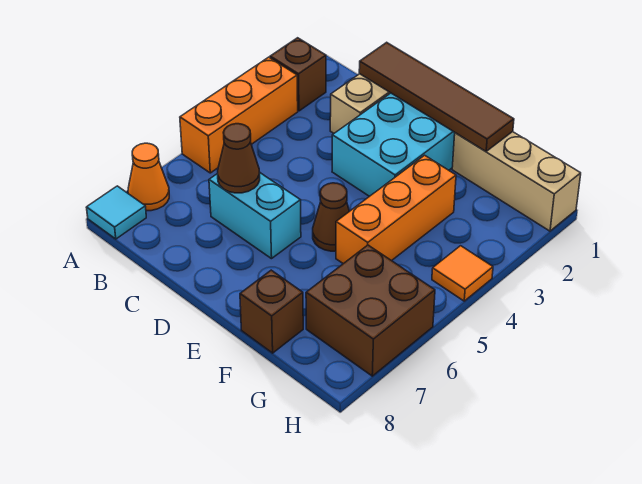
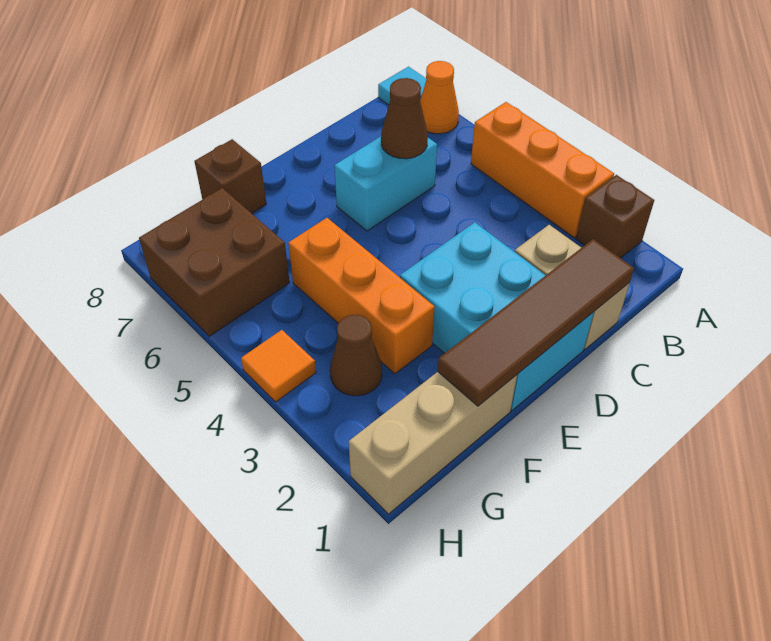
brown 1x1 cone [313,183,349,251] -> brown 1x1 cone moved to [330,315,382,396]

